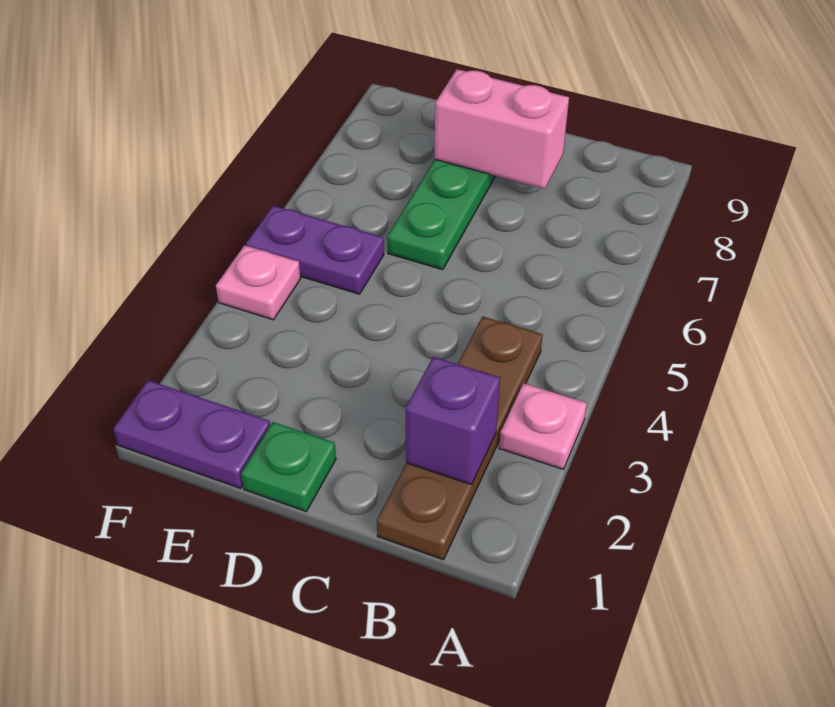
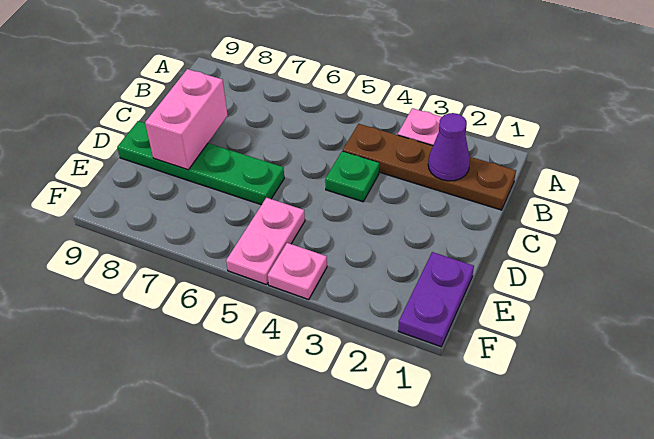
purple 1x1 brick [406,357,500,485] -> purple 1x1 cone [428,113,470,181]
green 1x1 plate [241,422,336,511] -> green 1x1 plate moved to [325,151,379,202]
purple 1x2 plate [246,206,384,294] -> pink 1x2 plate [226,198,305,285]

